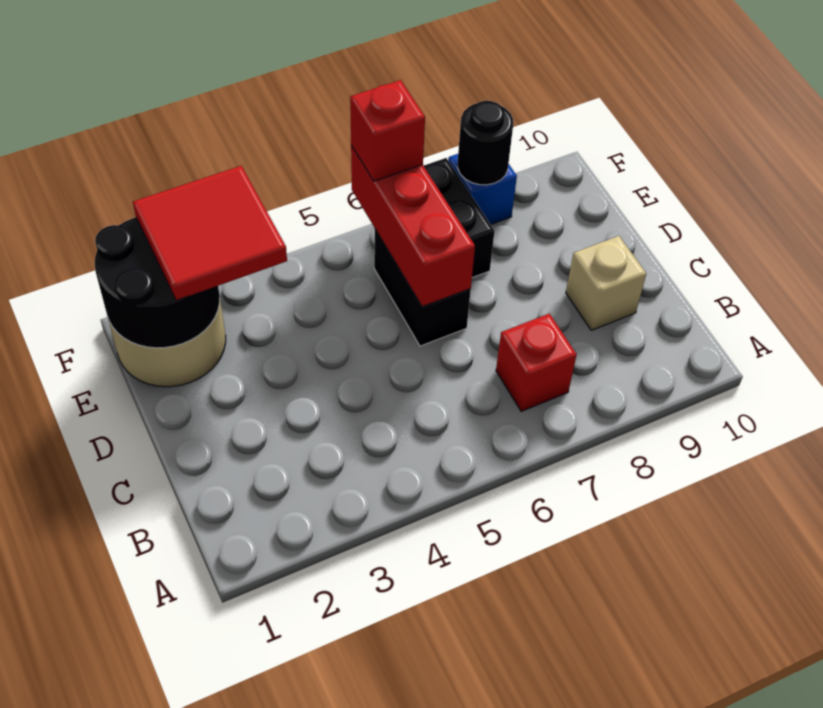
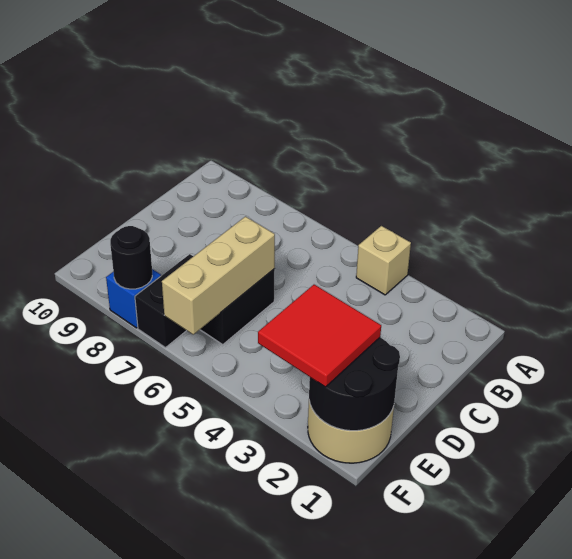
red 1x1 brick [496,314,577,411] -> none
tan 1x1 brick [566,236,646,330] -> tan 1x1 brick moved to [356,226,411,295]
red 1x3 brick [351,146,475,307] -> tan 1x3 brick [162,217,275,334]
red 1x1 brick [350,80,425,181] -> none

